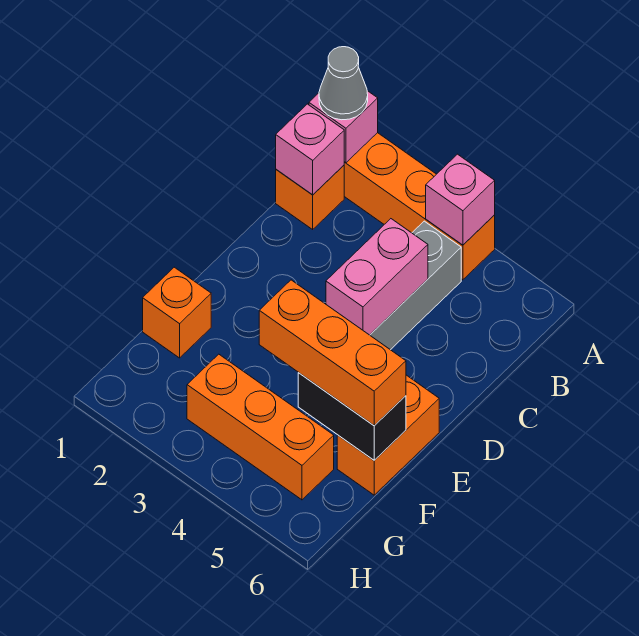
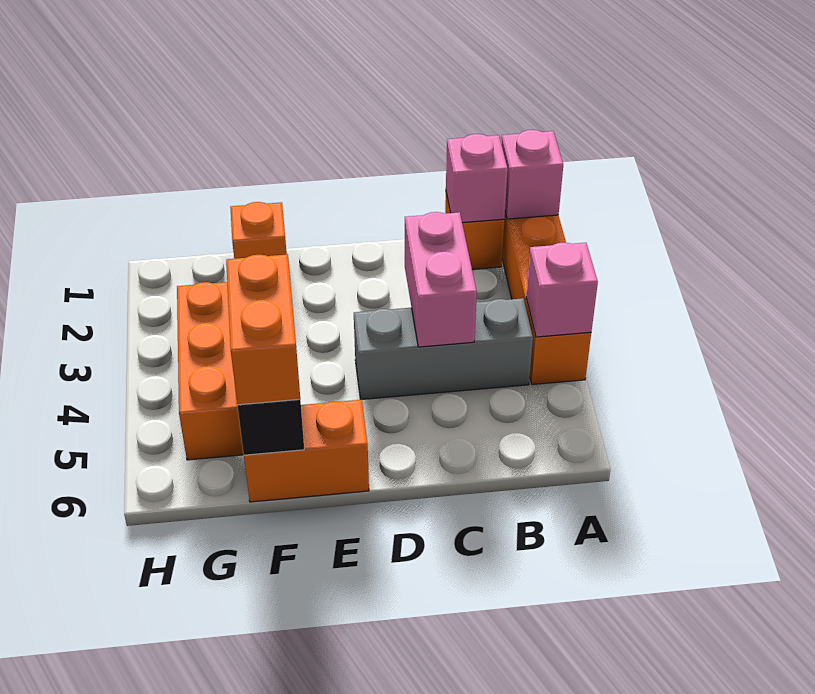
grey 1x1 cone [319,47,368,120] -> none
pink 1x2 brick [326,219,428,335] -> pink 1x2 brick turned to [405,212,477,347]
orange 1x3 brick [259,280,406,426] -> orange 1x2 brick [226,254,300,405]

